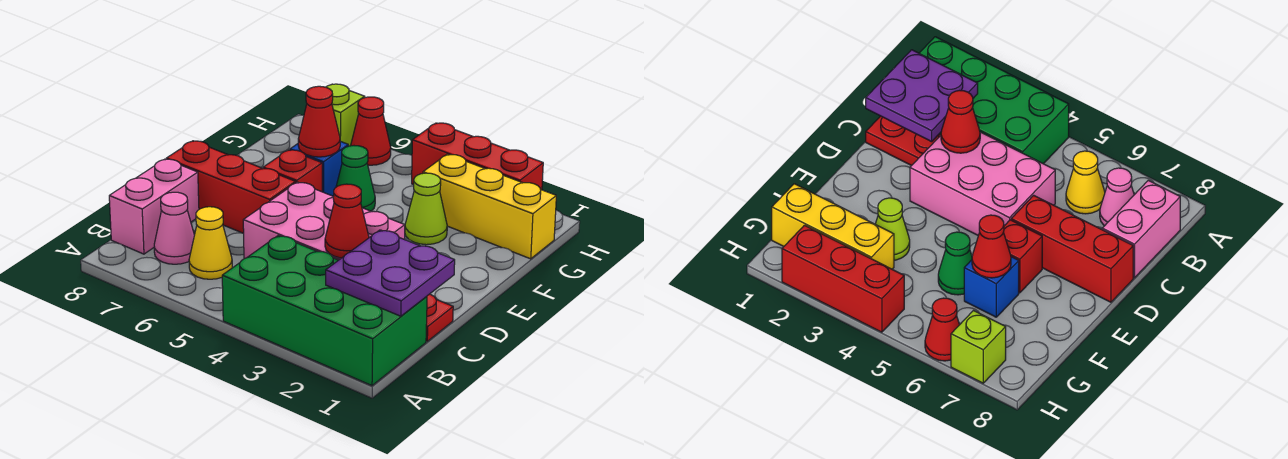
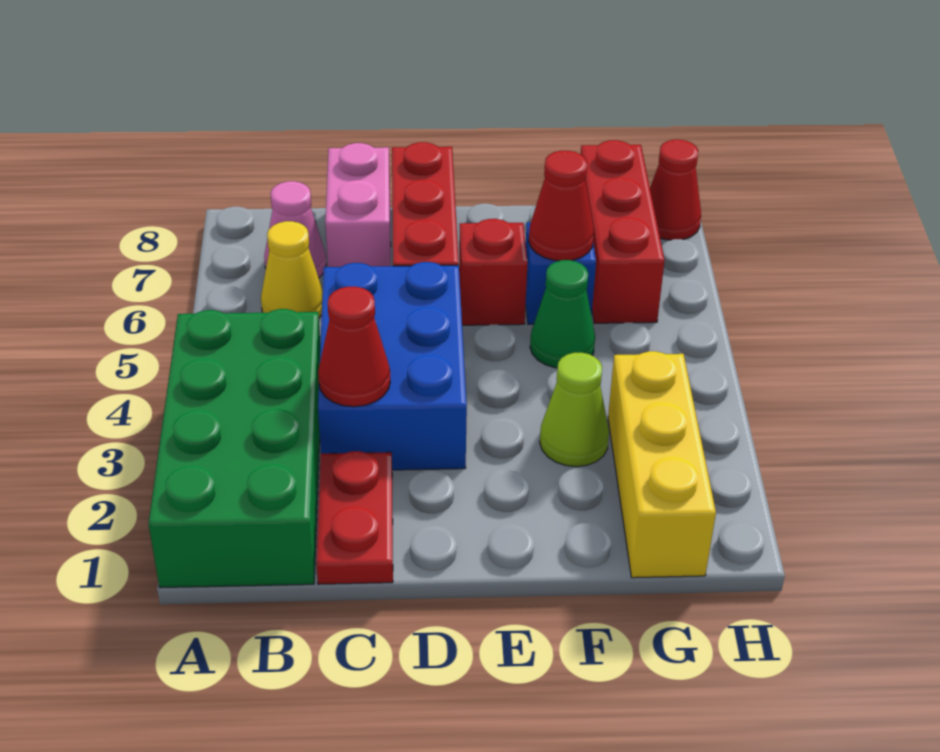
purple 2x2 plate [326,230,455,316] -> none
pink 1x2 brick [109,159,199,254] -> pink 1x2 brick turned to [325,143,391,267]
pink 2x3 brick [243,182,405,260] -> blue 2x3 brick [318,262,467,470]
red 1x3 brick [412,123,543,190] -> red 1x3 brick moved to [581,140,665,323]
red 1x1 cone [351,97,391,165] -> red 1x1 cone moved to [650,140,701,240]
lime 1x1 brick [326,84,365,146] -> none

